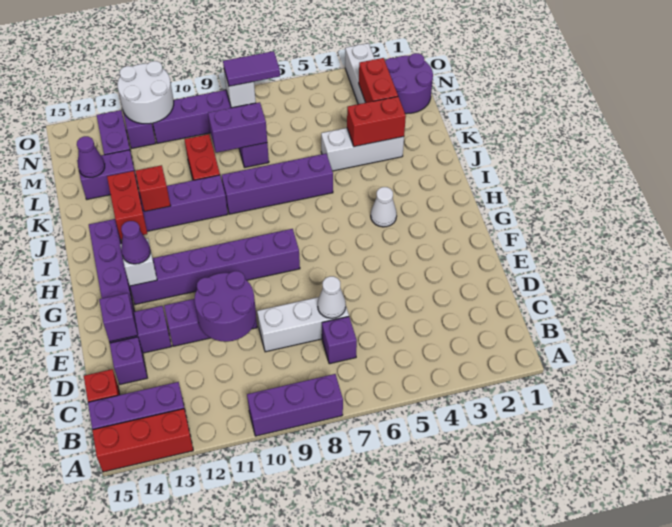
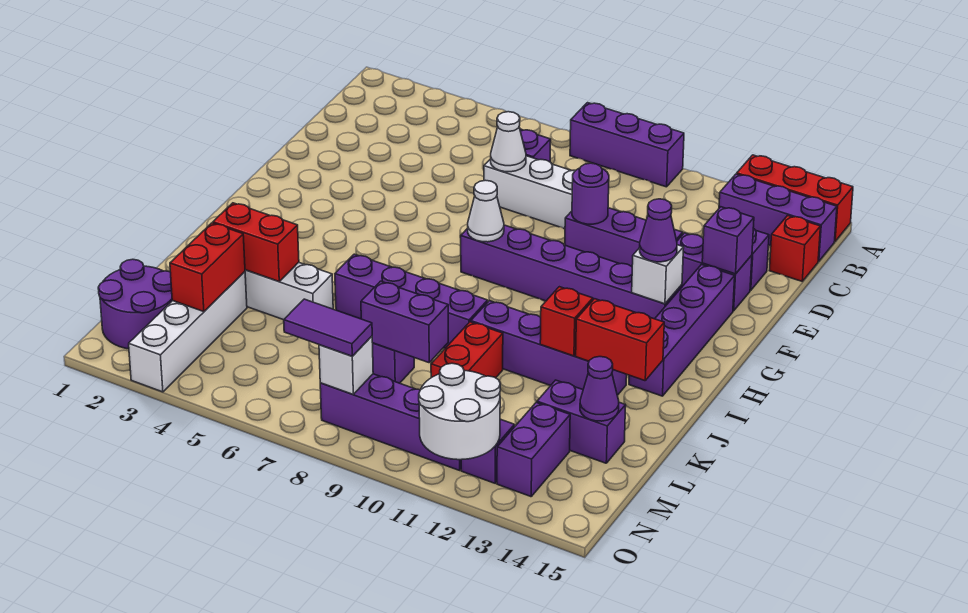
purple 2x2 round brick [195,271,256,342] -> purple 1x1 round brick [572,163,609,224]
white 1x1 cone [371,187,397,227] -> white 1x1 cone moved to [468,180,504,242]
red 1x2 brick [107,171,147,240] -> red 1x2 brick turned to [576,299,664,381]

